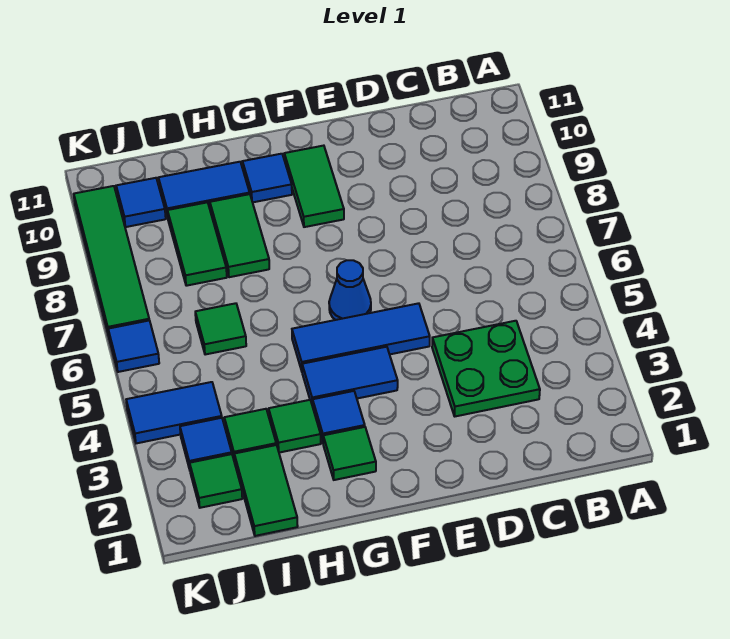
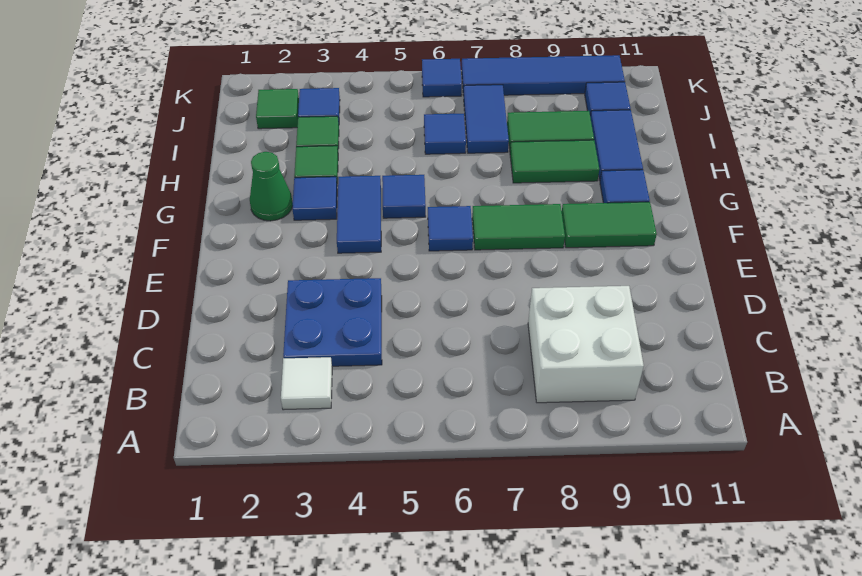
none -> white 1x1 tile [281,357,332,410]
none -> white 2x2 brick [528,286,644,403]
green 2x2 plate [432,321,540,416] -> blue 2x2 plate [283,278,382,366]
blue 1x3 tile [292,303,430,371] -> blue 1x1 tile [382,175,426,218]
blue 1x1 cone [329,260,371,320] -> blue 1x1 tile [428,206,473,251]
green 1x1 tile [323,427,376,480] -> green 1x1 cone [250,152,293,221]
green 1x2 tile [234,445,298,536] -> green 1x2 tile moved to [472,204,565,250]
green 1x1 tile [195,303,246,355] -> blue 1x1 tile [424,114,466,154]
blue 1x2 tile [126,382,222,443] -> blue 1x2 tile moved to [464,85,509,153]
green 1x4 tile [74,186,149,336] -> blue 1x4 tile [462,55,625,96]

